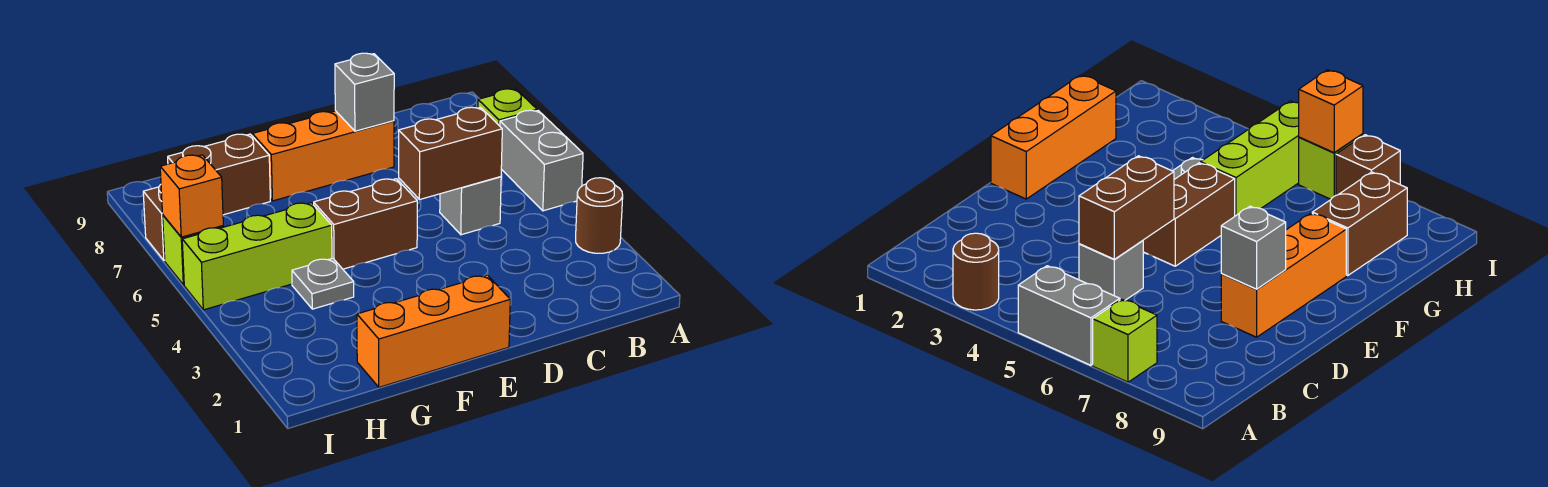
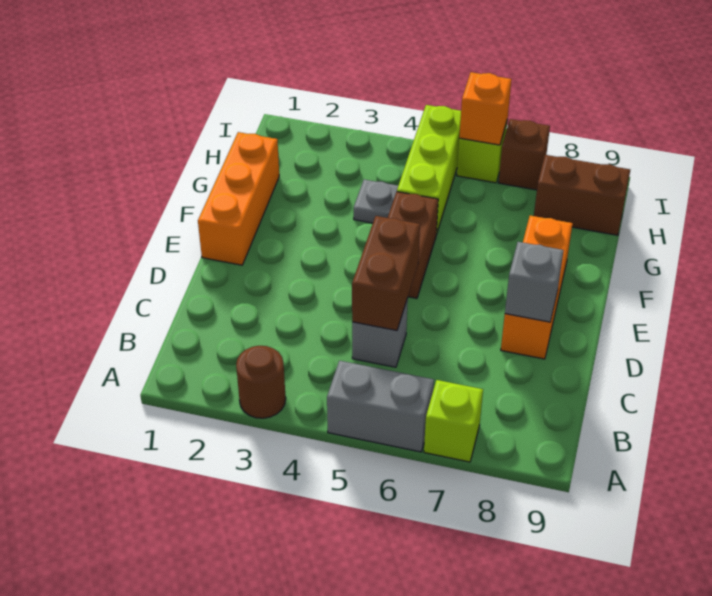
brown 1x2 brick [168,134,270,215] -> brown 1x2 brick turned to [534,155,630,235]

